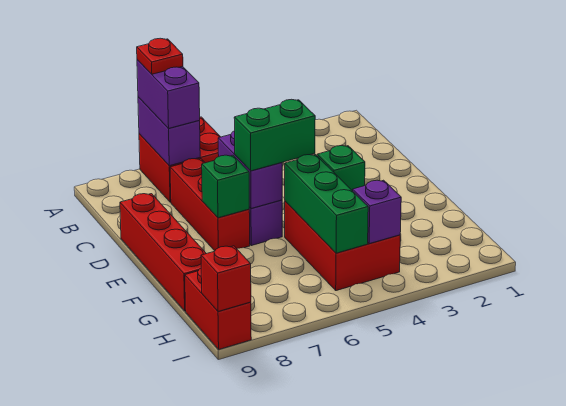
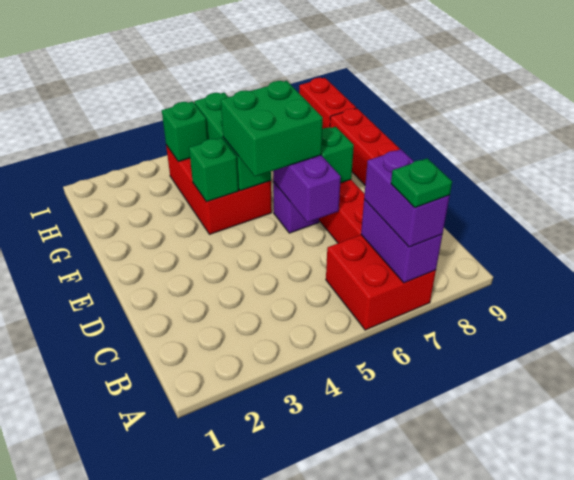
red 1x1 plate [137,38,183,74] -> green 1x1 plate [391,158,452,208]
green 1x2 brick [234,99,315,171] -> green 2x2 brick [221,81,323,176]
purple 1x1 brick [353,180,401,244] -> green 1x1 brick [162,101,208,162]
red 1x1 brick [201,246,251,311] -> none

